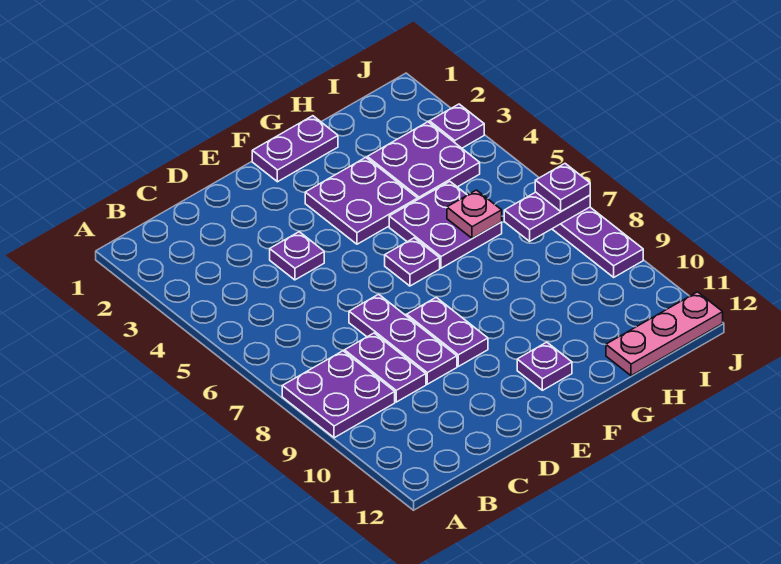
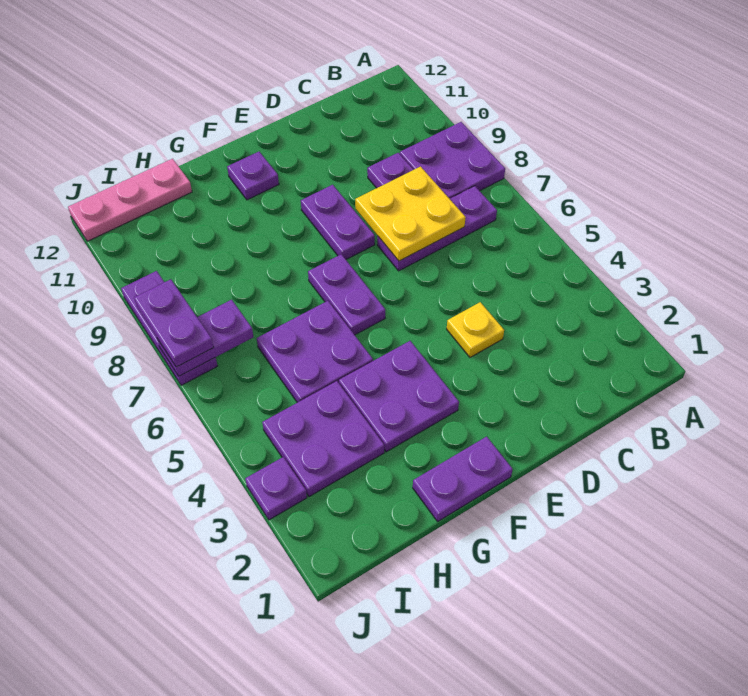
none -> yellow 2x2 plate [355,167,466,261]
purple 1x1 plate [270,232,324,280] -> yellow 1x1 plate [447,302,504,357]
purple 1x3 plate [349,294,457,384] -> purple 1x3 plate turned to [377,186,497,271]
purple 1x1 plate [385,238,440,286] -> purple 1x2 plate [308,254,385,335]
pink 1x1 plate [447,190,502,238] -> none
purple 1x1 plate [535,164,590,211] -> purple 1x2 plate [134,279,214,367]

